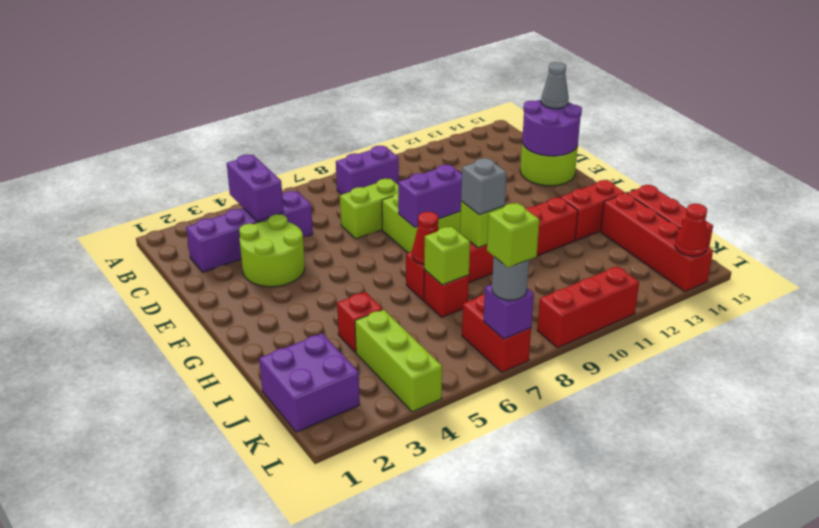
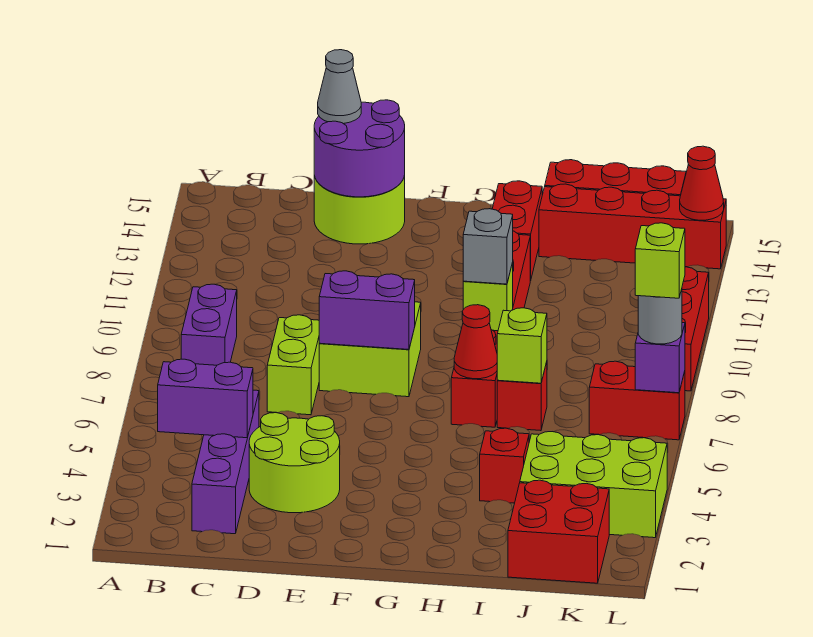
purple 1x2 brick [398,165,462,227] -> purple 1x2 brick turned to [319,271,415,350]
purple 2x2 brick [259,333,360,432] -> red 2x2 brick [508,480,609,583]
lime 1x3 brick [355,310,442,412] -> lime 2x3 brick [520,432,667,538]

